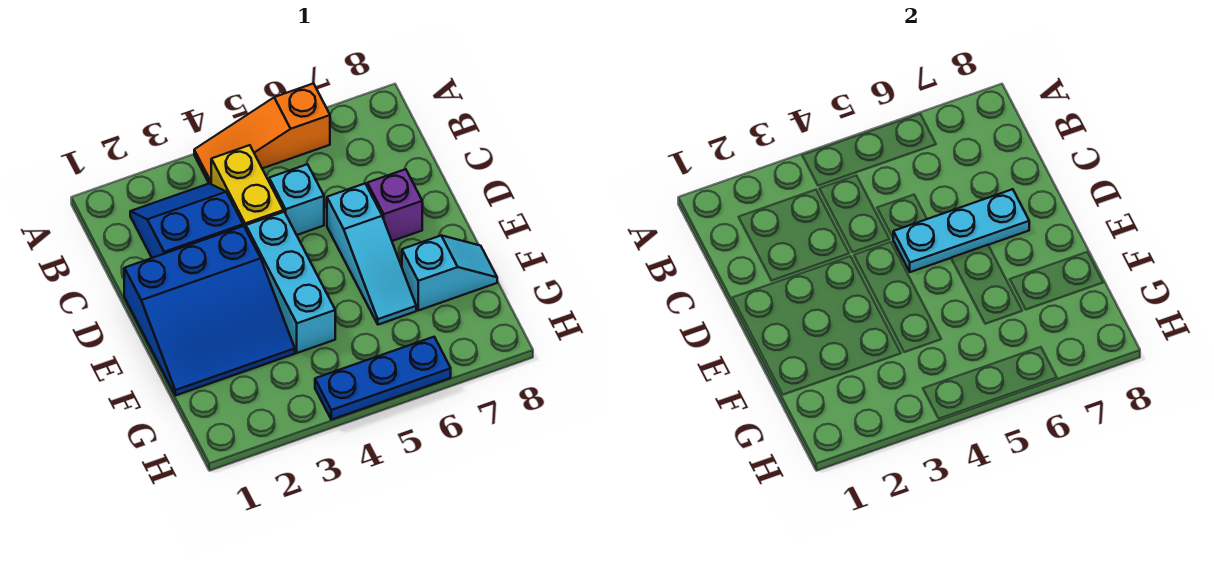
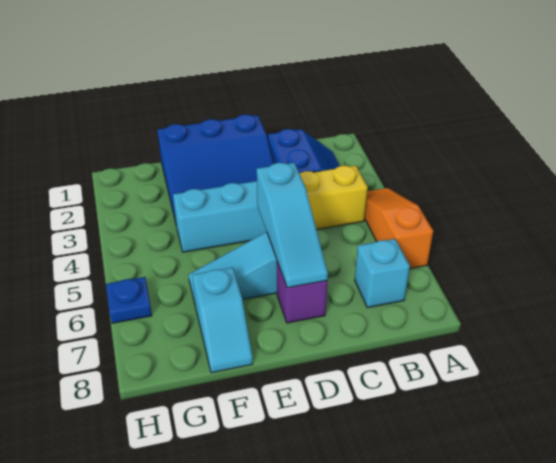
cyan 1x1 brick [269,164,324,235] -> cyan 1x1 brick moved to [355,239,410,308]
blue 3x3 slope [124,226,295,396] -> blue 3x3 slope turned to [158,114,273,222]
cyan 1x3 plate [893,189,1029,272] -> cyan 1x3 slope [257,163,328,288]
blue 1x3 plate [315,337,451,420] -> blue 1x1 plate [106,277,152,323]

